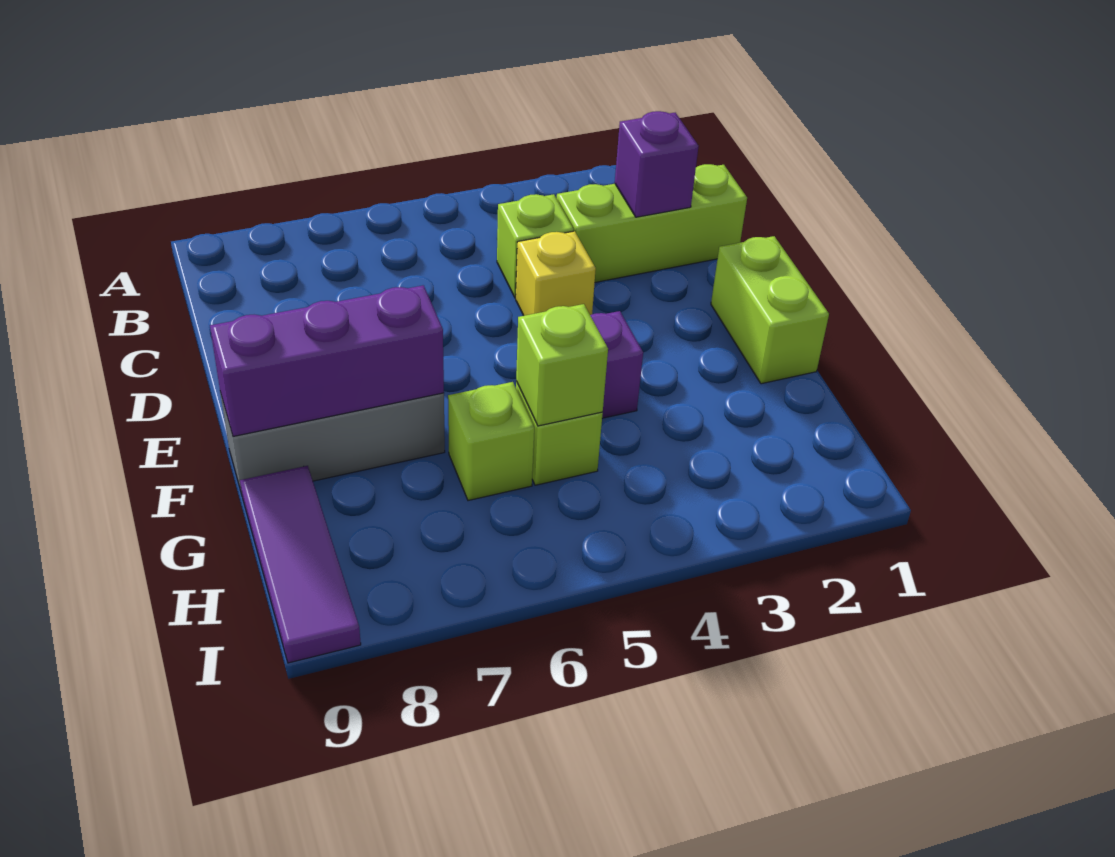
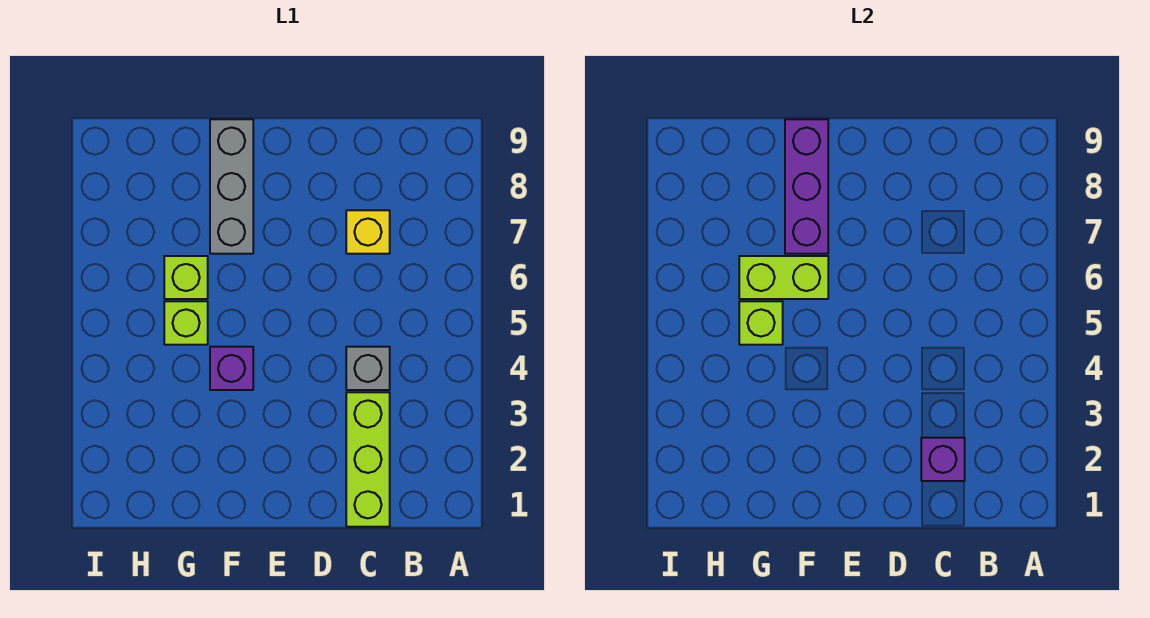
lime 1x1 brick [497,194,574,298] -> grey 1x1 brick [346,347,390,390]
yellow 1x1 brick [516,231,596,316] -> yellow 1x1 brick moved to [346,210,390,254]
lime 1x2 brick [711,236,829,384] -> lime 1x2 brick moved to [739,256,828,299]
purple 1x3 tile [240,466,361,663] -> none

